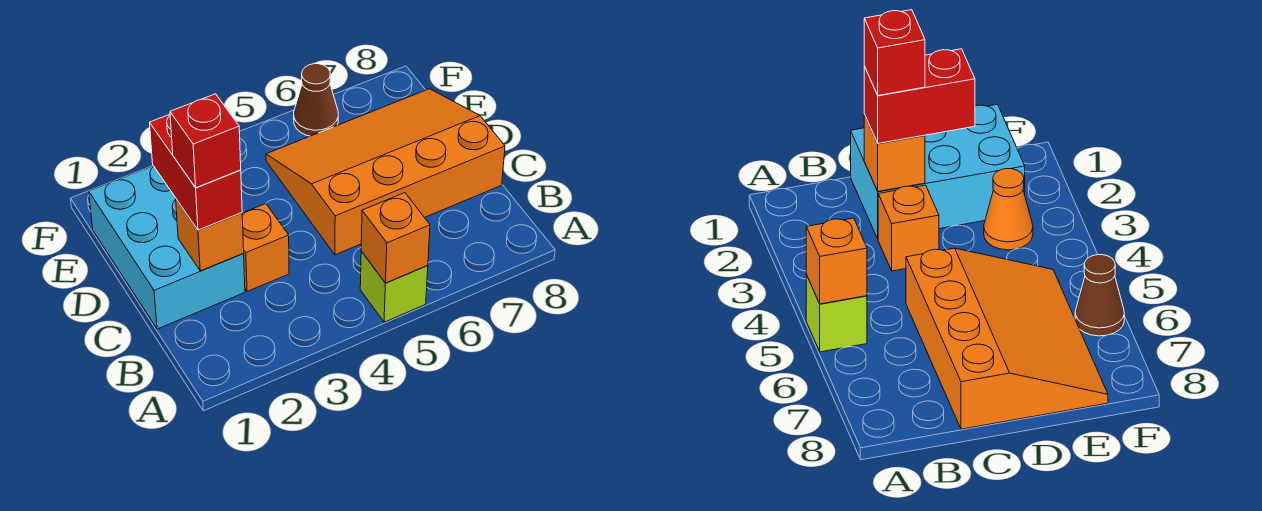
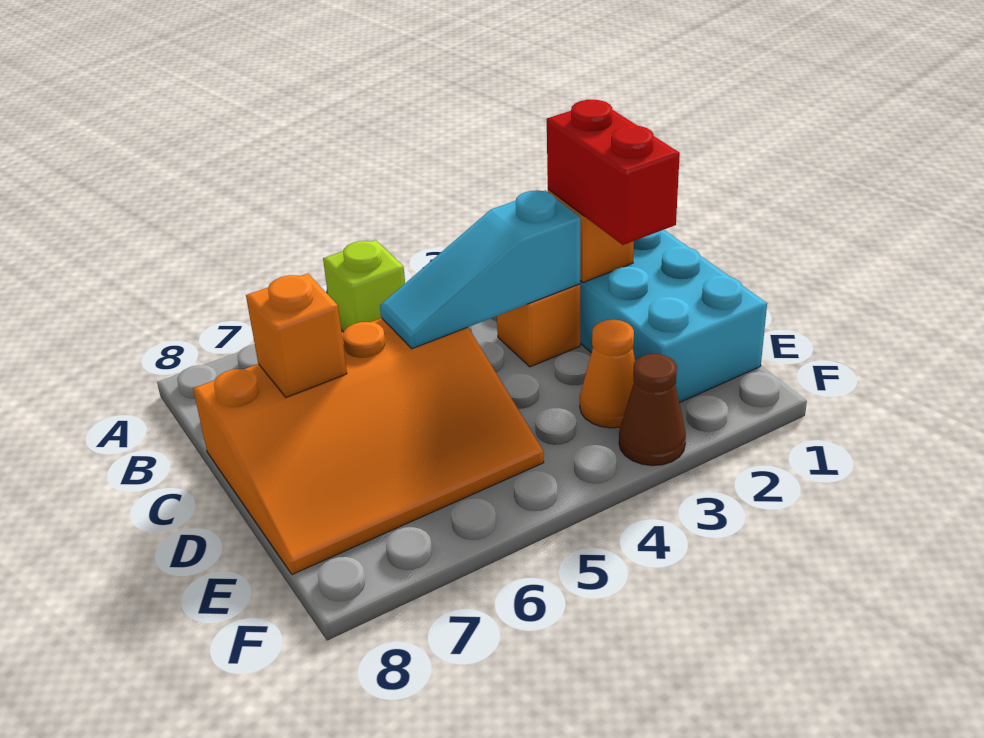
orange 1x1 brick [361,193,430,283] -> orange 1x1 brick moved to [246,274,347,397]
red 1x1 brick [170,94,241,188] -> none
none -> cyan 1x3 slope [380,190,580,349]
brown 1x1 cone [294,64,338,136] -> brown 1x1 cone moved to [619,354,686,466]

